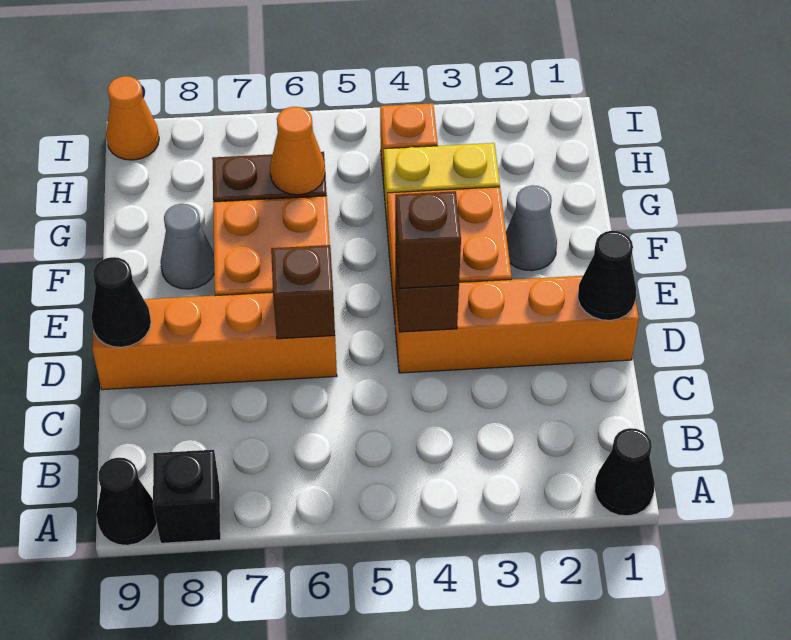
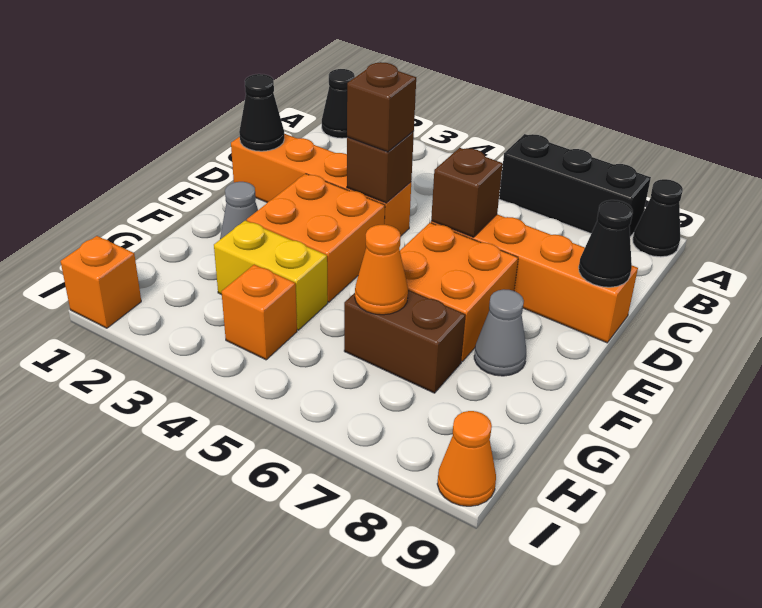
black 1x1 brick [153,450,221,543] -> black 1x3 brick [499,134,651,237]
none -> orange 1x1 brick [61,236,141,328]

